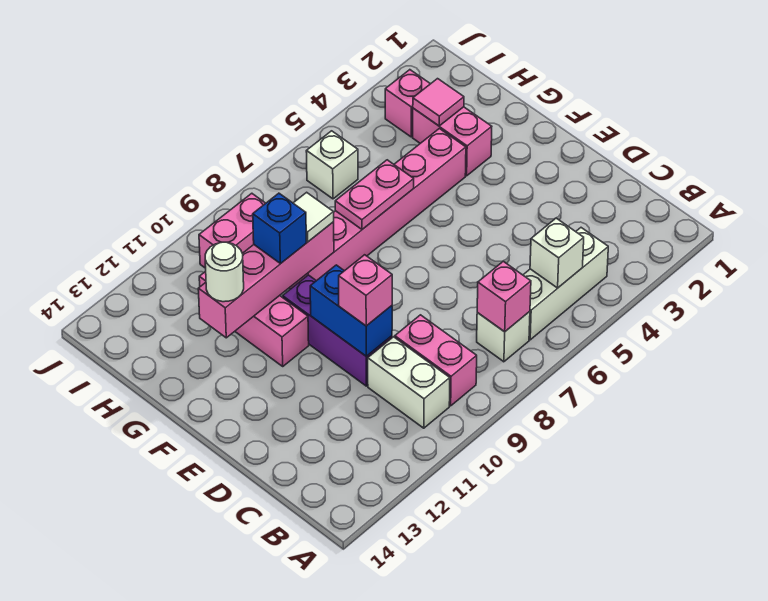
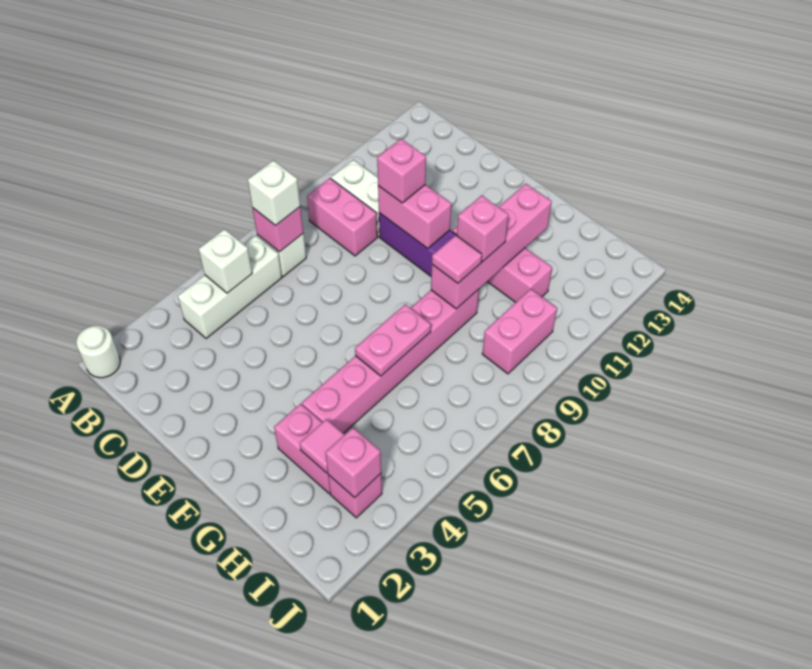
blue 1x2 brick [310,265,392,356] -> pink 1x2 brick [378,185,451,249]
white 1x1 tile [293,192,334,242] -> pink 1x1 tile [432,235,482,284]
blue 1x1 brick [253,193,306,264] -> pink 1x1 brick [457,195,508,262]
white 1x1 round brick [205,242,244,302] -> white 1x1 round brick moved to [76,326,120,378]
none -> pink 1x1 brick [325,428,381,498]
white 1x1 brick [306,131,358,199] -> white 1x1 brick moved to [248,160,300,226]

